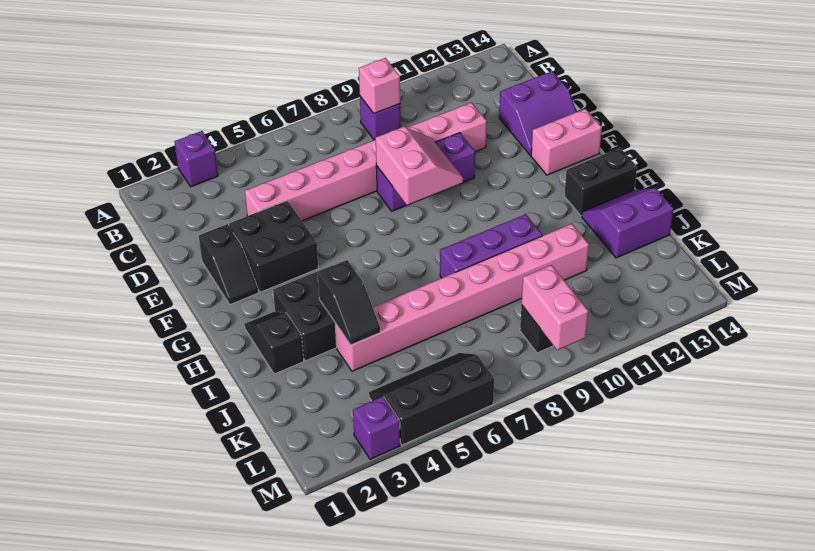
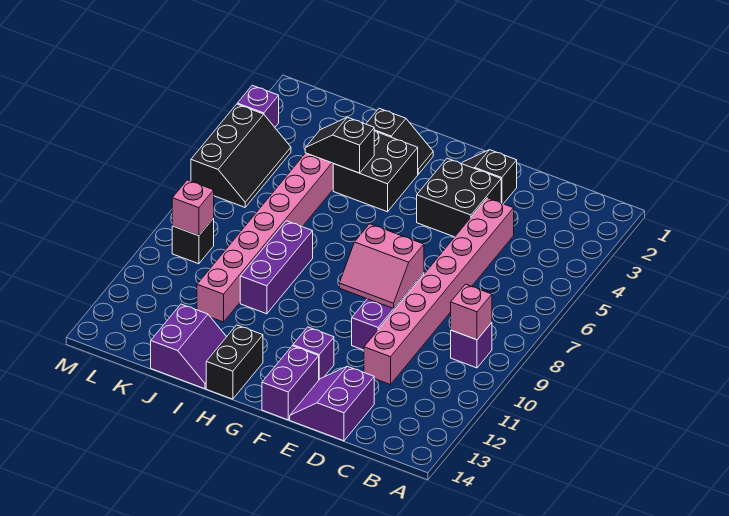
purple 1x1 brick [174,131,218,187] -> purple 1x1 brick moved to [293,327,334,379]
pink 1x2 brick [531,109,602,175] -> purple 1x2 brick [262,346,319,420]
pink 1x2 brick [522,265,588,350] -> pink 1x1 brick [172,180,214,236]

